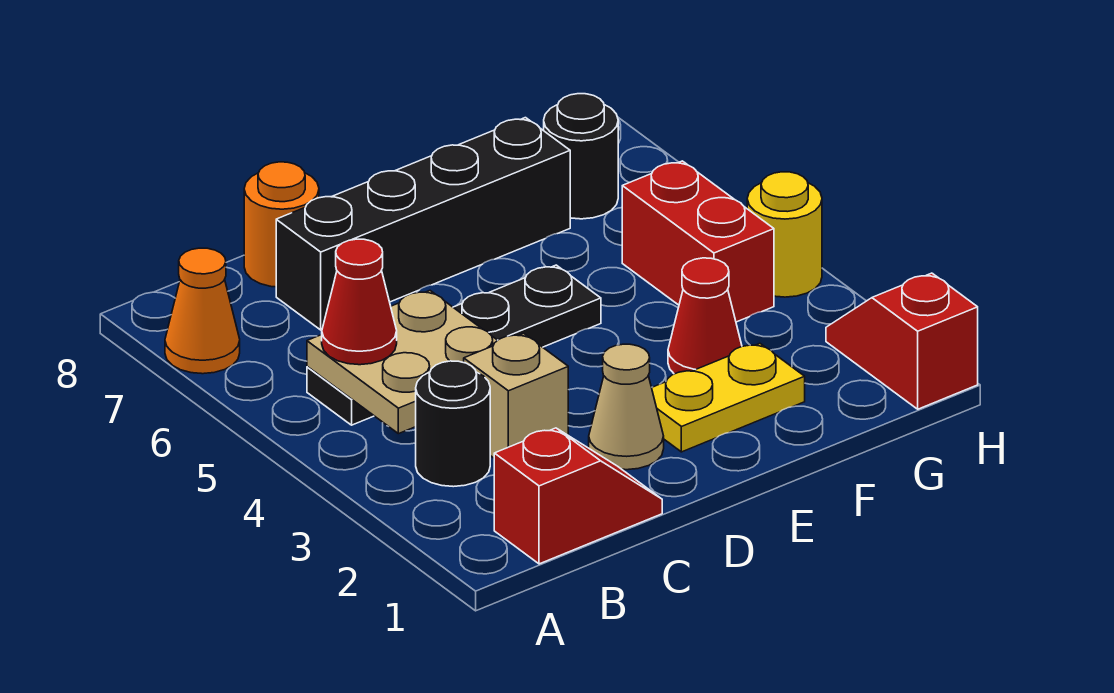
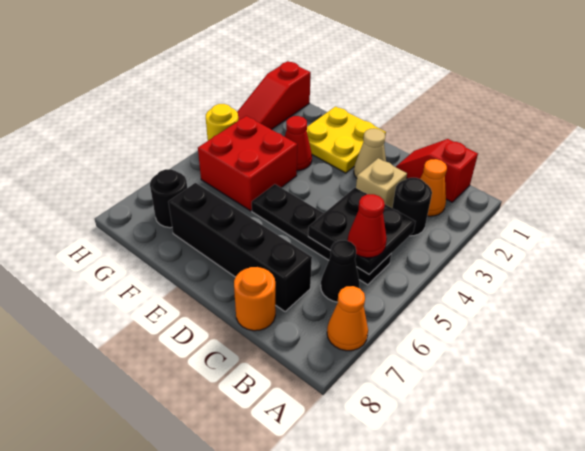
none -> orange 1x1 cone [420,159,447,216]
tan 2x2 plate [307,291,497,434] -> black 2x2 plate [308,188,415,274]
none -> black 1x1 cone [321,240,360,302]
yellow 1x2 plate [652,344,805,452] -> yellow 2x2 plate [307,107,386,173]
red 1x2 brick [622,161,774,322] -> red 2x2 brick [198,116,297,211]
red 1x2 slope [826,273,978,409] -> red 1x3 slope [237,61,311,130]

